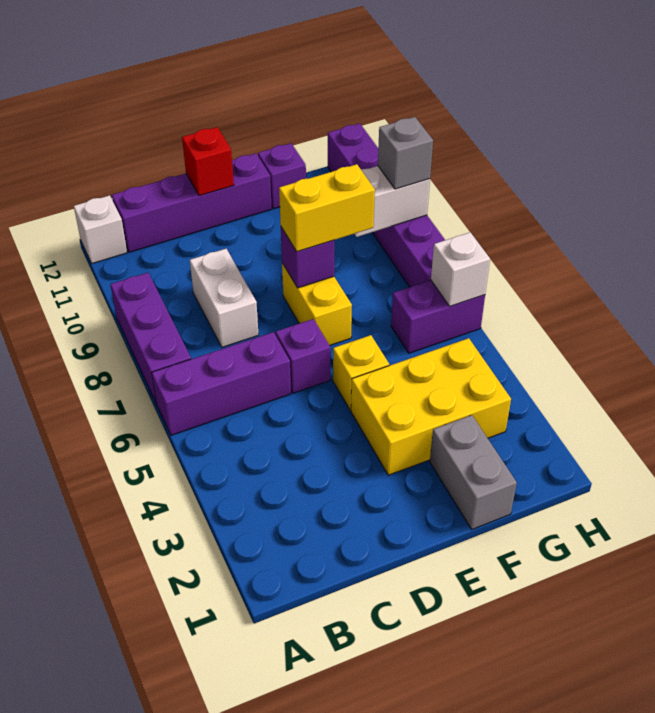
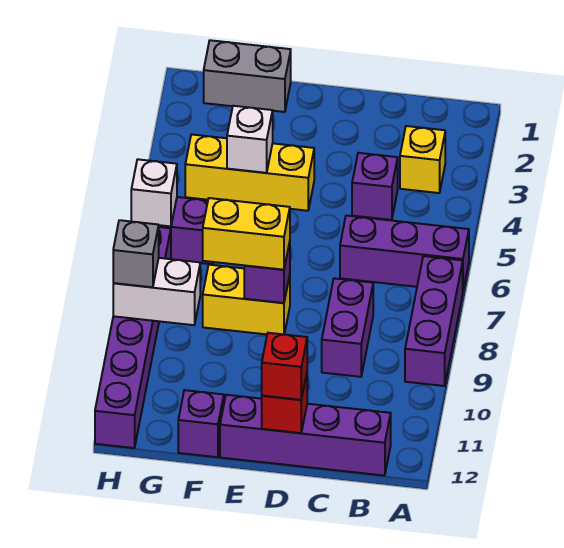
white 1x1 brick [74,195,127,263] -> white 1x1 brick moved to [227,106,273,173]
white 1x2 brick [190,249,259,347] -> purple 1x2 brick [322,278,373,377]
purple 1x1 brick [276,319,330,393] -> purple 1x1 brick moved to [352,153,398,220]
none -> red 1x1 brick [262,333,307,400]
yellow 2x3 brick [351,338,511,475] -> yellow 1x3 brick [185,134,314,211]
yellow 1x1 brick [333,335,389,410] -> yellow 1x1 brick moved to [400,126,445,193]
yellow 1x2 brick [282,263,352,345] -> yellow 1x2 brick turned to [203,265,290,334]
grey 1x2 brick [430,415,517,529] -> grey 1x2 brick turned to [204,40,291,112]

